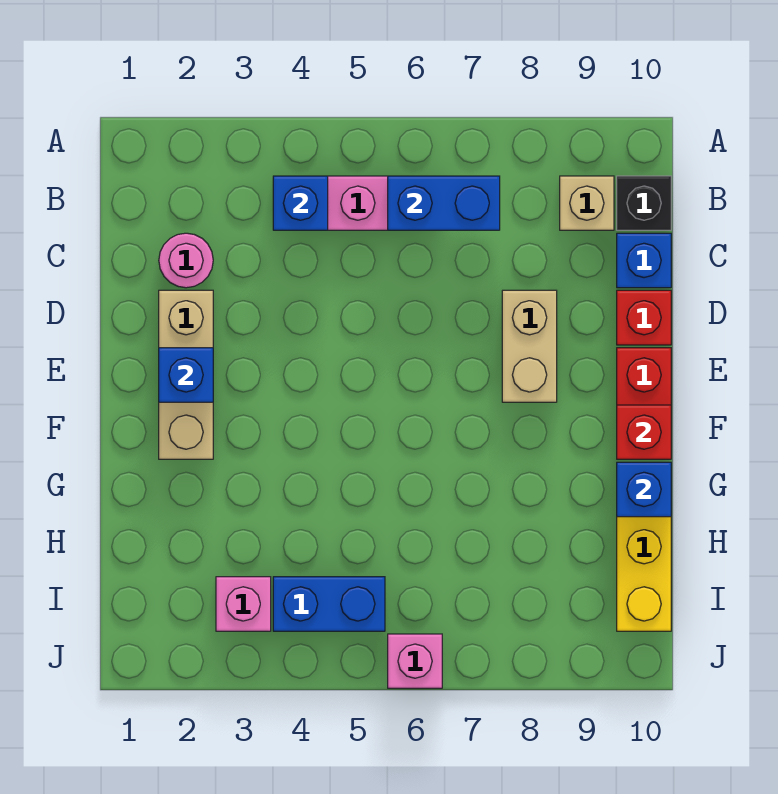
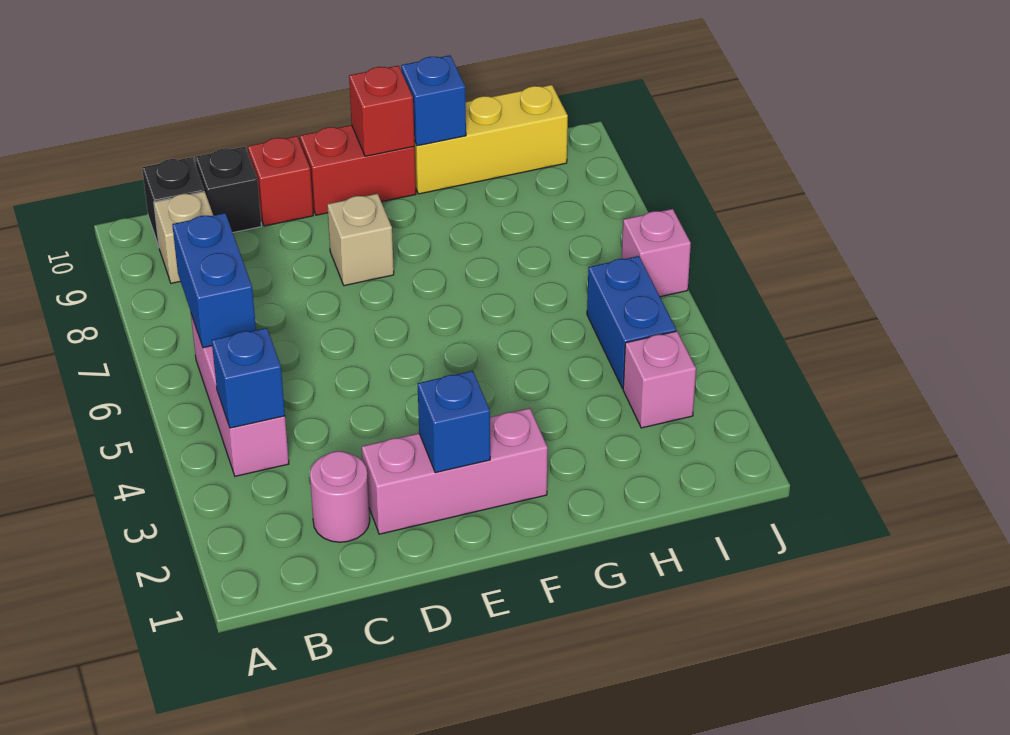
blue 1x1 brick [617,233,671,288] -> black 1x1 brick [195,147,261,233]
tan 1x3 brick [159,290,213,459] -> pink 1x3 brick [362,408,548,534]
tan 1x2 brick [502,290,557,402] -> tan 1x1 brick [327,194,394,286]

